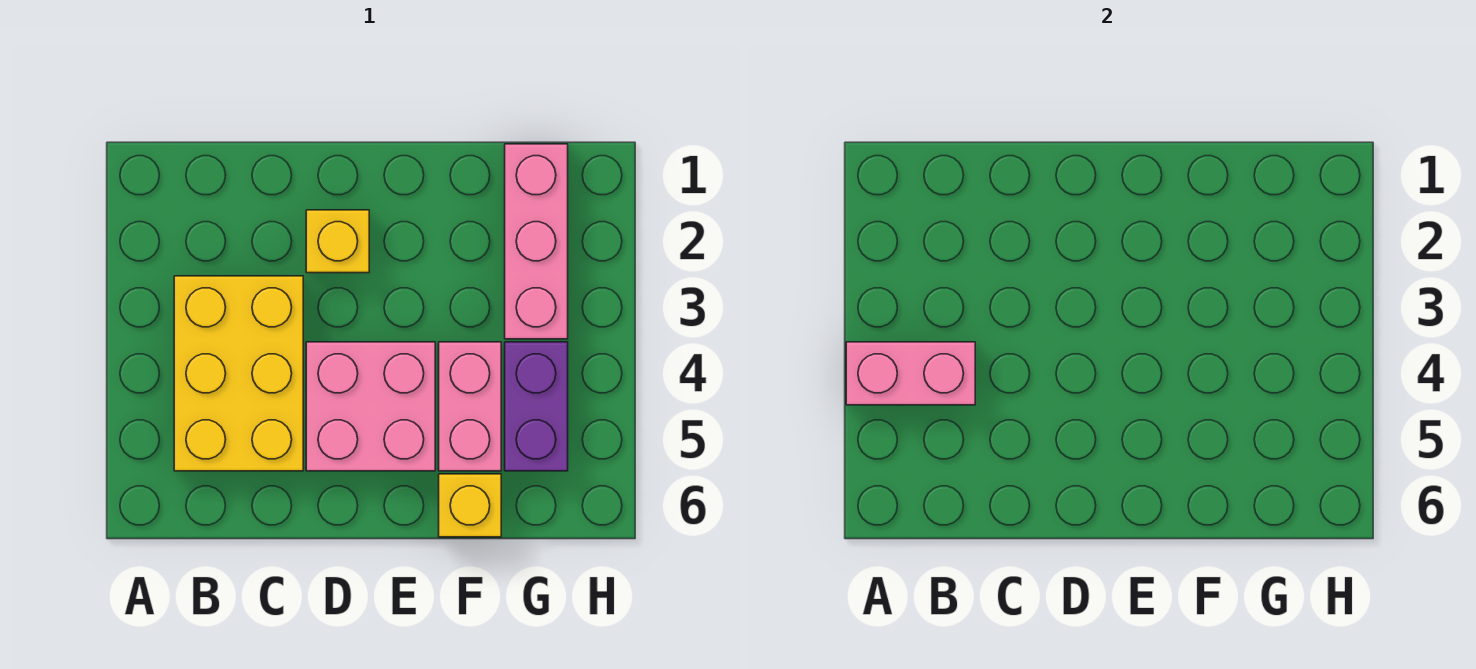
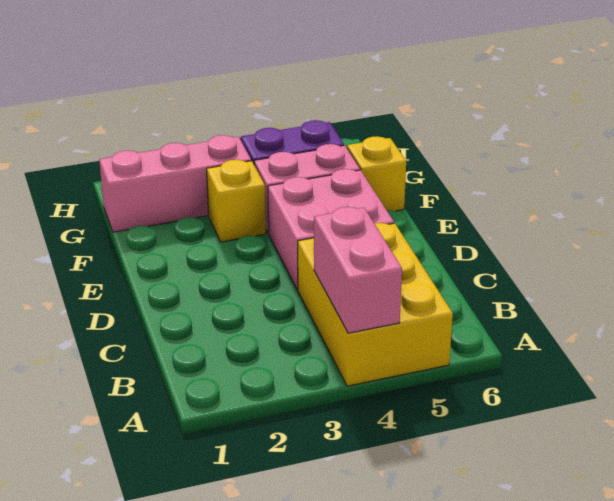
yellow 2x3 brick [174,276,303,471] -> yellow 2x3 brick turned to [298,223,453,386]
yellow 1x1 brick [306,210,369,273] -> yellow 1x1 brick moved to [207,160,266,242]

